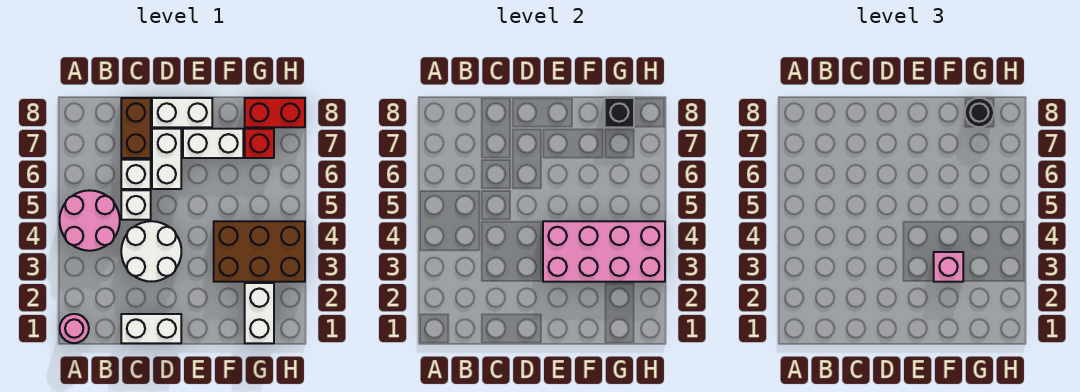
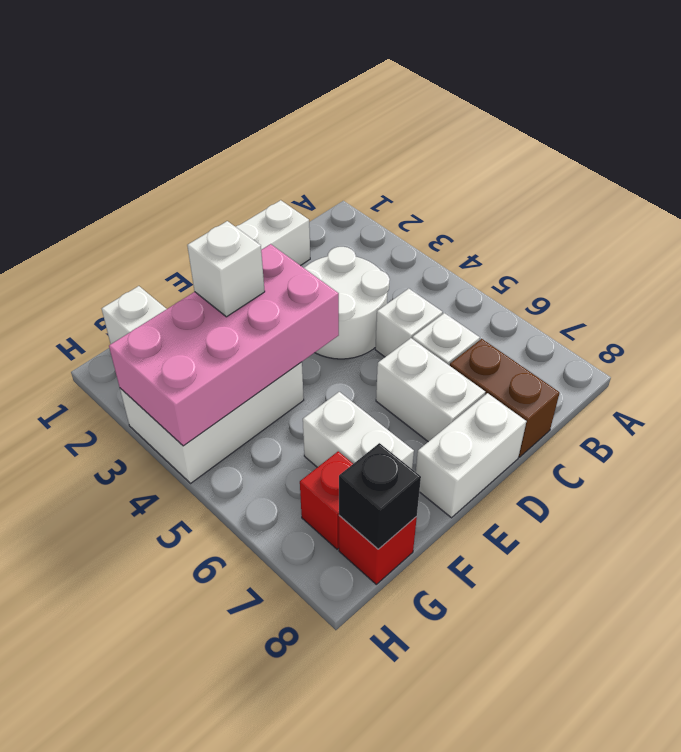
pink 1x1 round brick [60,314,89,343] -> none
pink 2x2 round brick [60,190,120,251] -> none
white 1x2 brick [183,129,243,158] -> white 1x2 brick turned to [303,392,414,469]
brown 2x3 brick [214,221,305,282] -> white 2x3 brick [120,362,304,483]
pink 1x1 brick [934,252,963,282] -> white 1x1 brick [187,221,265,317]
red 1x2 brick [245,98,305,127] -> red 1x1 brick [339,516,417,584]
black 1x1 round brick [965,98,994,127] -> none

